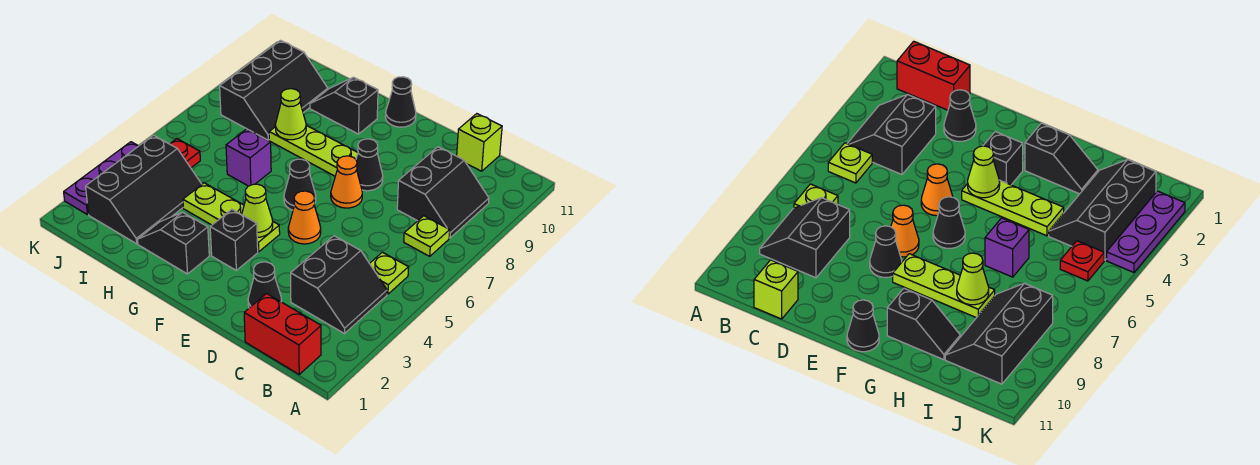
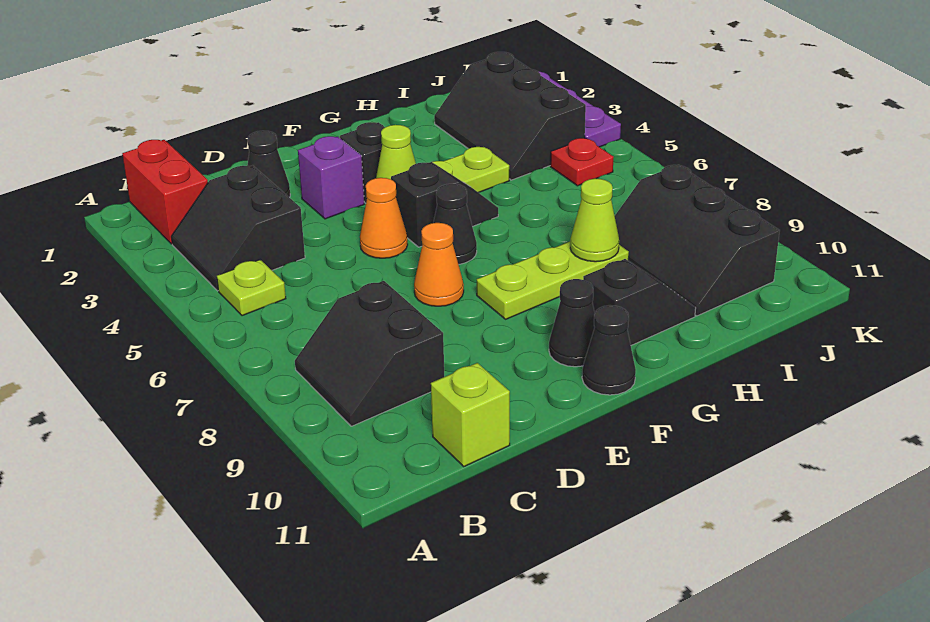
red 1x2 brick [244,294,321,374] -> red 1x2 brick turned to [122,140,208,244]
lime 1x1 plate [404,216,450,256] -> none
black 1x1 cone [356,139,383,191] -> black 1x1 cone moved to [549,279,595,367]
black 1x2 slope [138,212,209,274] -> black 1x2 slope moved to [391,162,498,247]
purple 1x1 brick [226,129,271,186] -> purple 1x1 brick moved to [298,136,364,219]

